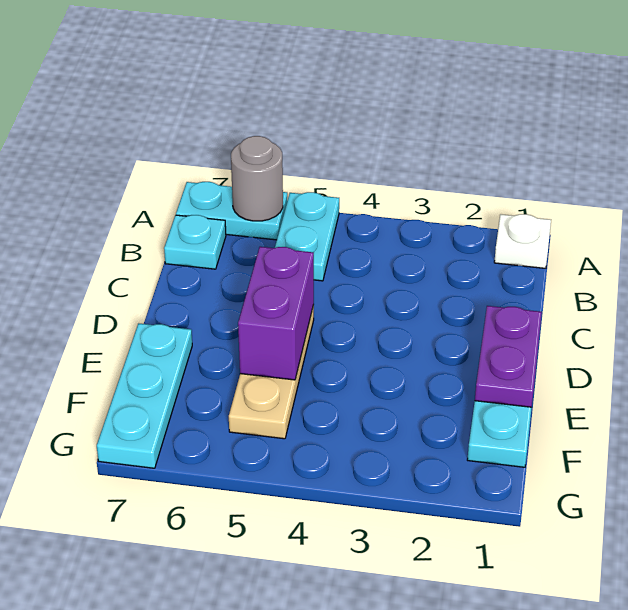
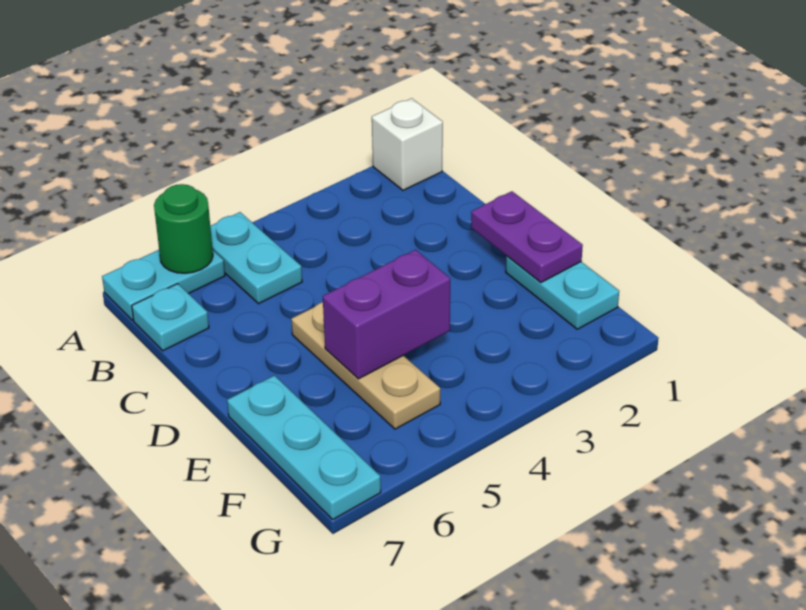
white 1x1 plate [494,214,551,268] -> white 1x1 brick [372,98,443,190]
grey 1x1 round brick [231,136,283,221] -> green 1x1 round brick [154,184,213,273]
purple 1x2 brick [238,247,314,380] -> purple 1x2 brick turned to [323,250,450,379]

